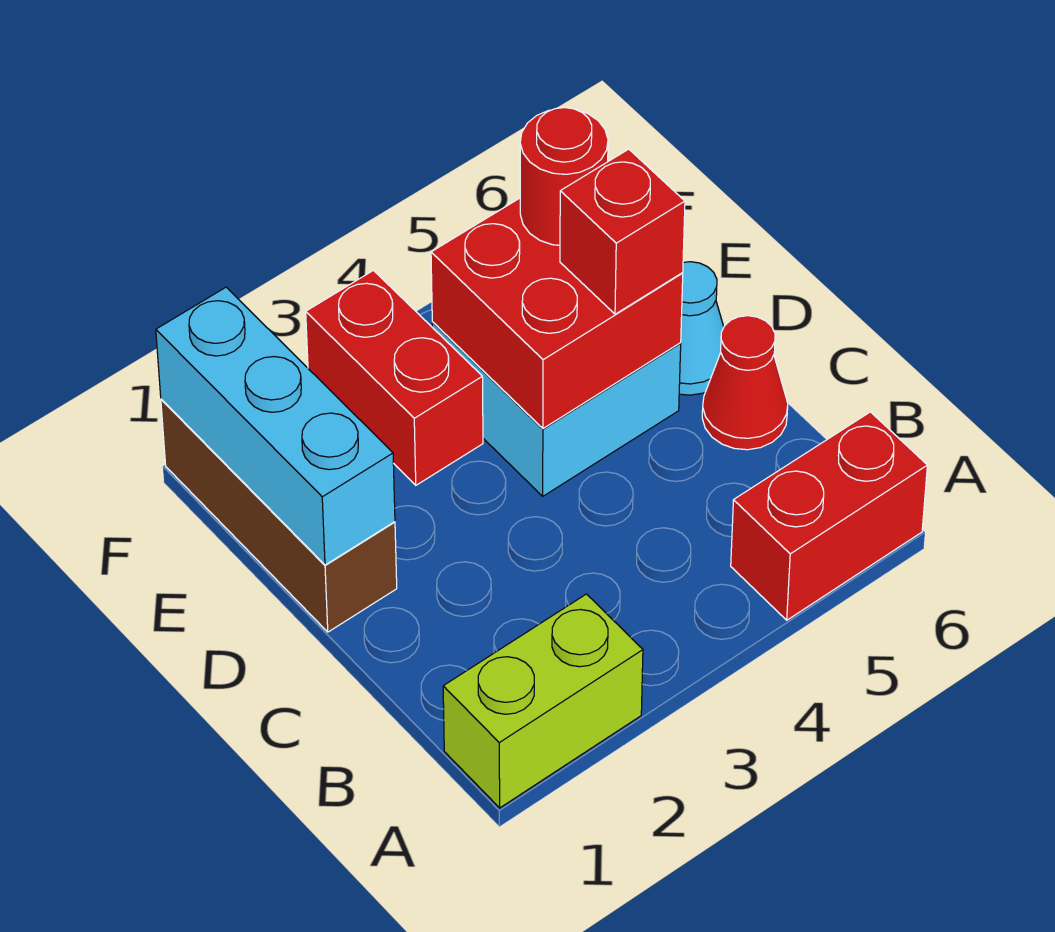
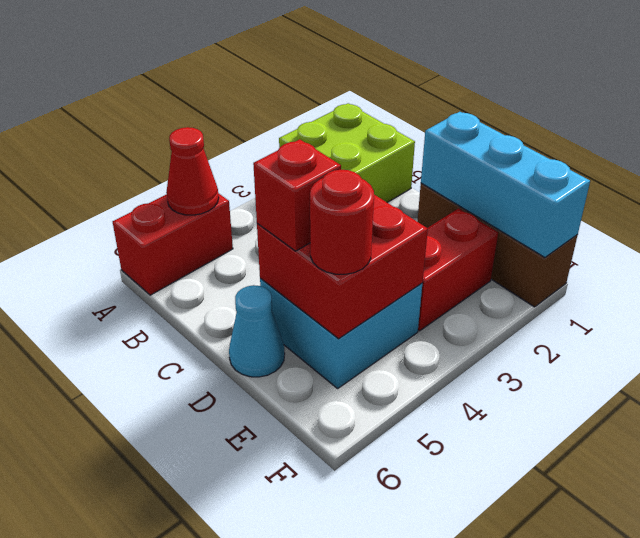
lime 1x2 brick [443,594,643,808] -> lime 2x2 brick [279,103,415,203]
red 1x1 cone [702,316,788,450] -> red 1x1 cone moved to [166,127,219,215]
red 1x2 brick [306,270,483,485] -> red 1x2 brick turned to [418,208,498,331]

